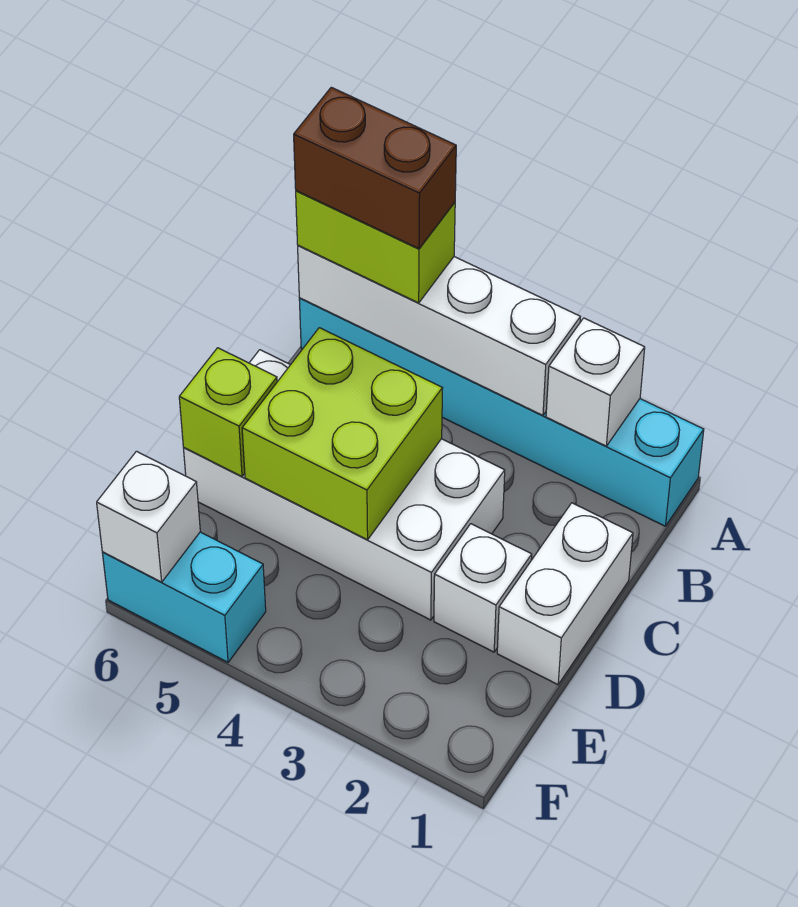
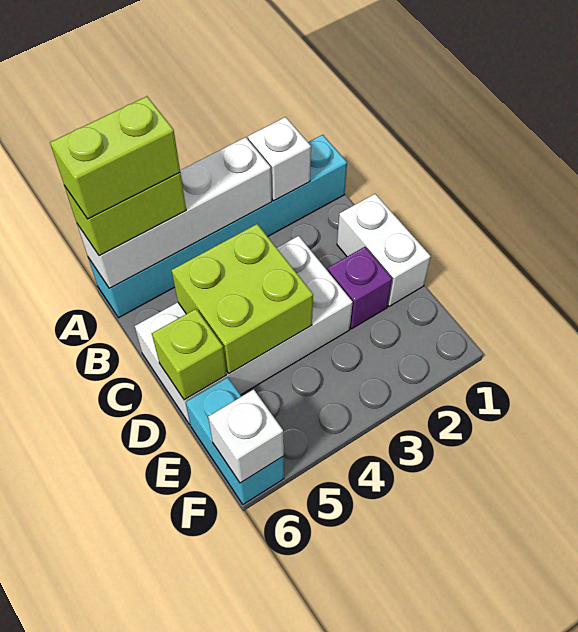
brown 1x2 brick [294,87,456,249] -> lime 1x2 brick [50,96,180,219]
white 1x1 brick [434,524,532,652] -> purple 1x1 brick [328,247,392,329]
cyan 1x2 brick [102,532,266,662] -> cyan 1x2 brick turned to [186,377,284,504]

